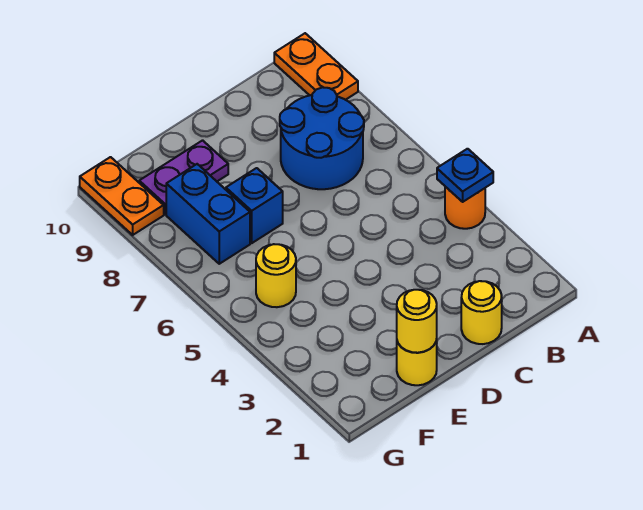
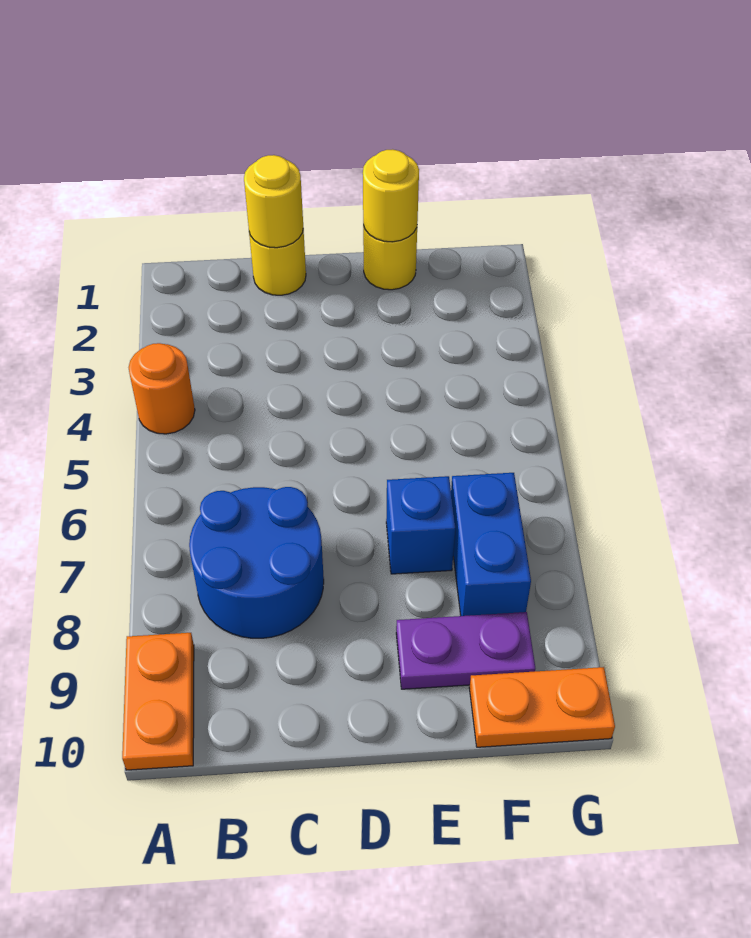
blue 1x1 plate [437,149,493,202] -> none
yellow 1x1 round brick [256,244,296,307] -> yellow 1x1 round brick moved to [244,155,303,248]
orange 1x2 plate [80,157,164,235] -> orange 1x2 plate turned to [469,667,615,747]

